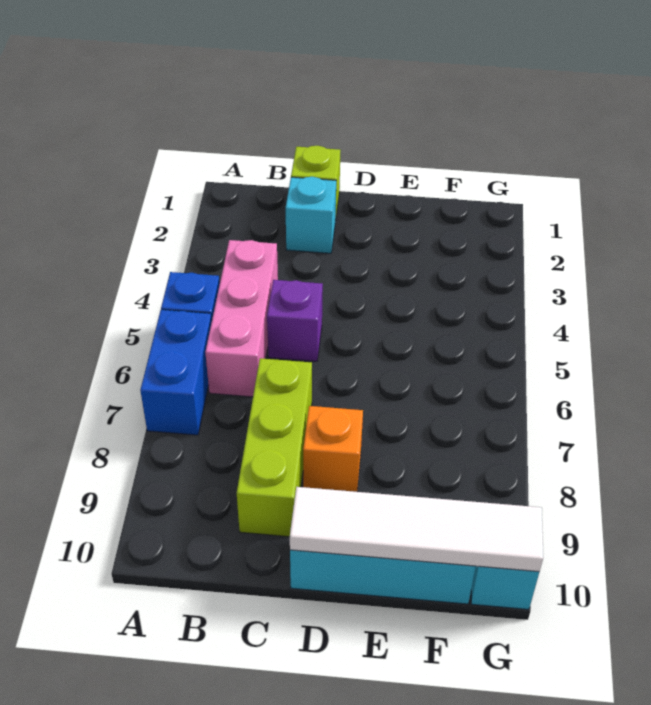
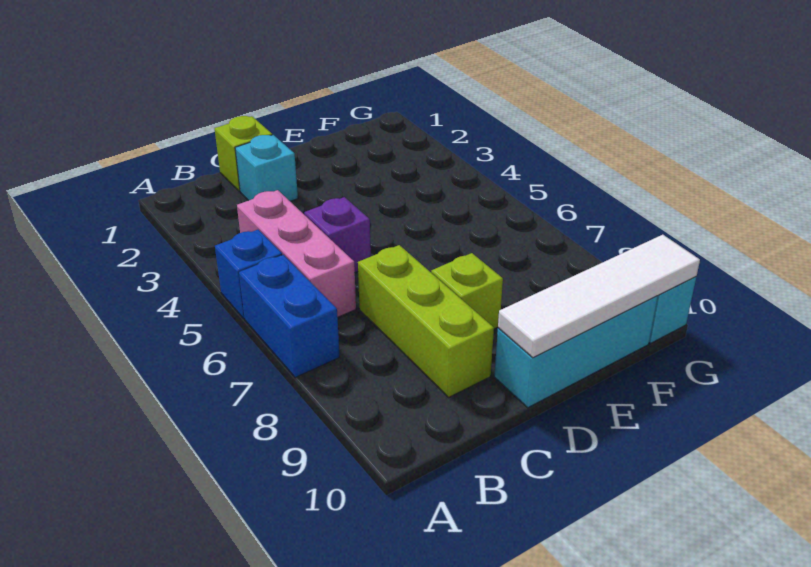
orange 1x1 brick [303,406,363,492] -> lime 1x1 brick [431,253,503,329]

